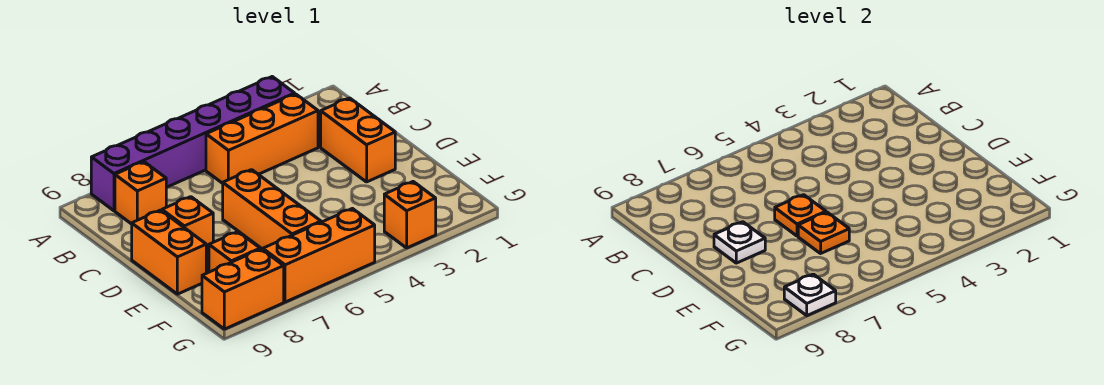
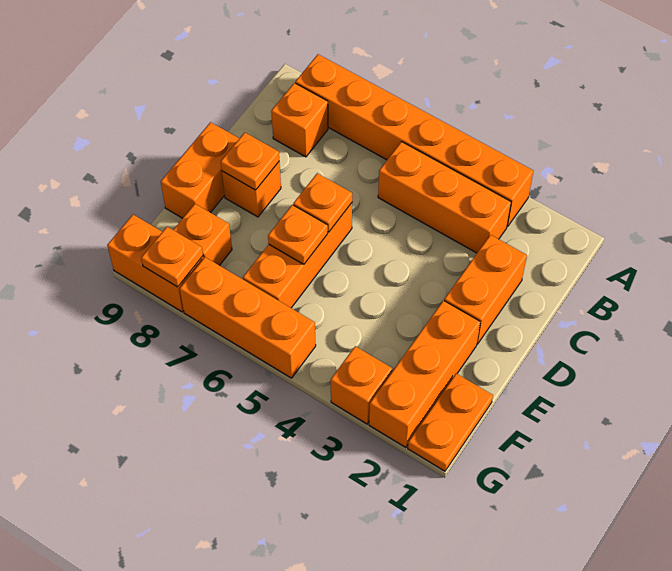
purple 1x6 brick [91,77,295,211] -> orange 1x6 brick [295,54,533,226]
white 1x1 plate [714,222,765,263] -> orange 1x1 plate [221,133,279,190]
none -> orange 1x3 brick [369,301,480,448]
none -> orange 1x2 plate [408,374,493,471]
white 1x1 plate [784,274,836,315] -> orange 1x1 plate [141,227,203,287]

